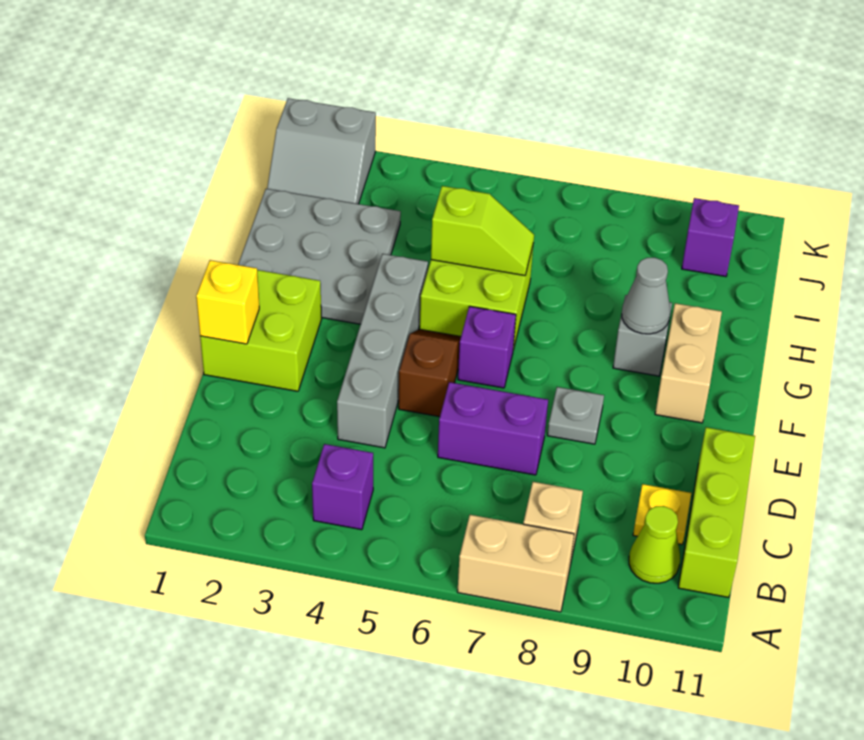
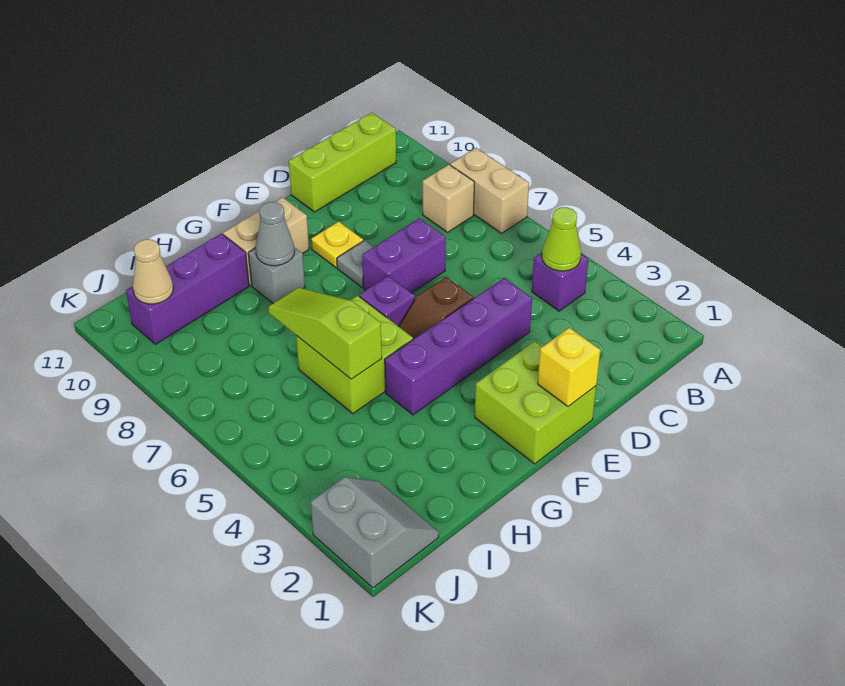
lime 1x1 cone [629,506,680,583] -> lime 1x1 cone moved to [542,207,581,271]
yellow 1x1 plate [633,484,691,544] -> yellow 1x1 plate moved to [311,222,363,268]
grey 1x4 brick [337,254,428,448] -> purple 1x4 brick [385,278,532,415]
purple 1x2 brick [438,382,548,475] -> purple 1x2 brick turned to [362,218,446,293]
grey 3x3 plate [238,189,401,324] -> none
lime 1x2 slope [431,186,534,276] -> lime 1x3 slope [268,288,382,379]
purple 1x1 brick [682,198,739,277] -> purple 1x3 brick [126,234,249,344]
none -> tan 1x1 cone [133,239,173,304]

